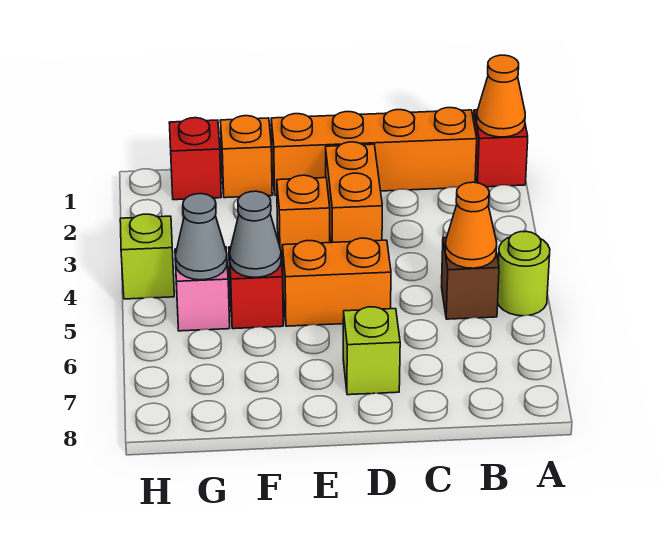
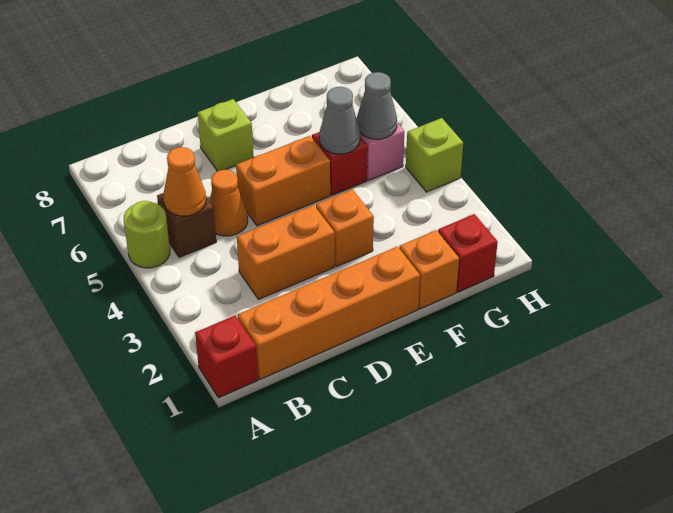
orange 1x1 cone [477,55,525,137] -> orange 1x1 cone moved to [210,170,248,236]
orange 1x2 brick [326,142,382,243] -> orange 1x2 brick turned to [237,205,335,300]

